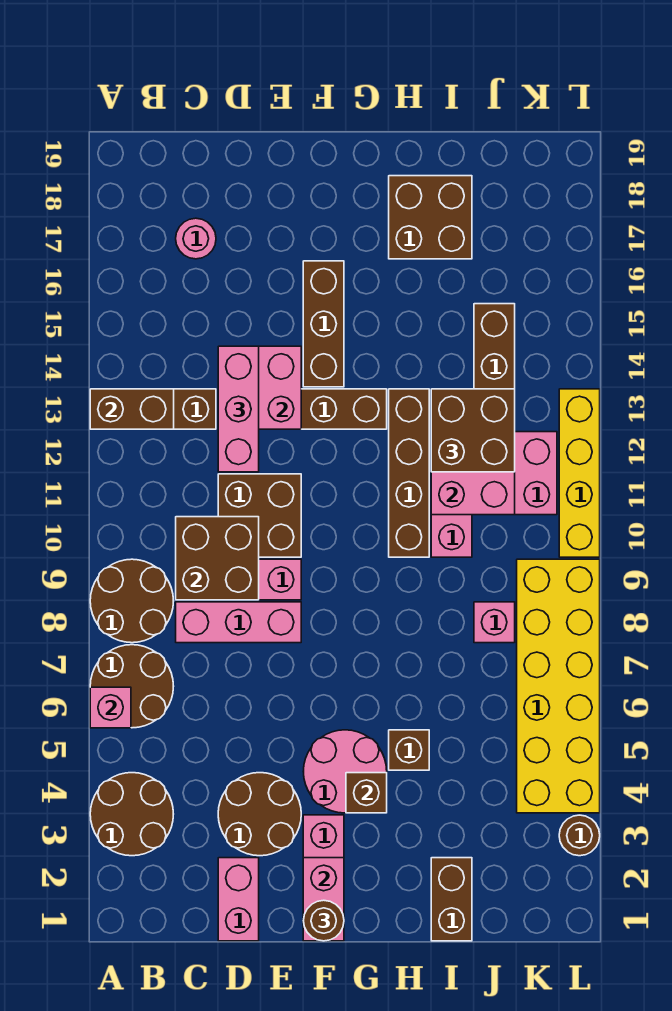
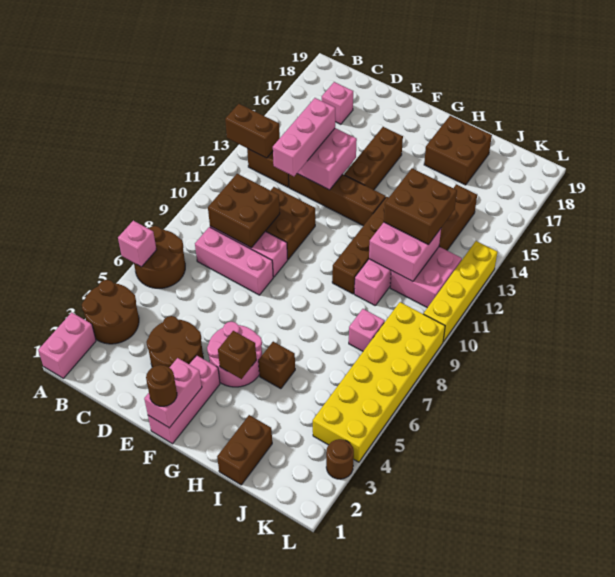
brown 2x2 round brick [90,559,173,643] -> none
pink 1x1 round brick [176,218,216,259] -> pink 1x1 brick [322,82,353,124]
pink 1x2 brick [218,858,259,941] -> pink 1x2 brick moved to [38,312,96,378]

